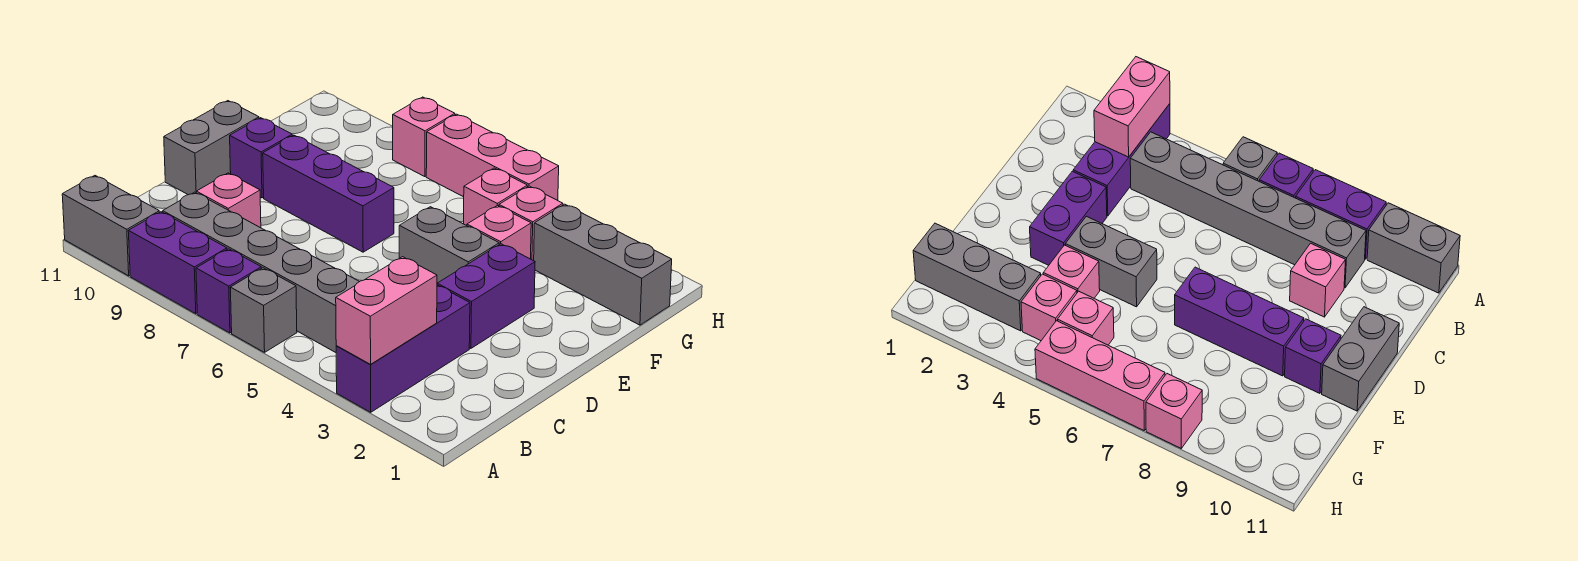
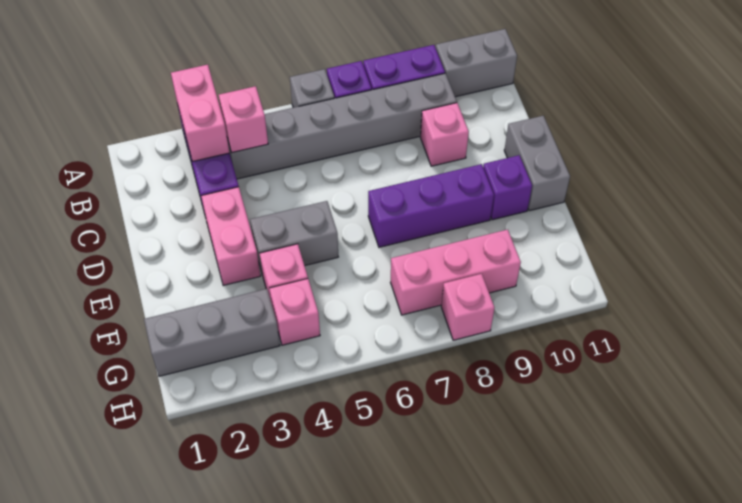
purple 1x2 brick [437,244,535,348] -> pink 1x2 brick [201,187,261,286]
pink 1x1 brick [464,168,527,226] -> pink 1x1 brick moved to [219,86,268,153]
pink 1x3 brick [426,114,559,201] -> pink 1x3 brick moved to [391,230,521,315]

